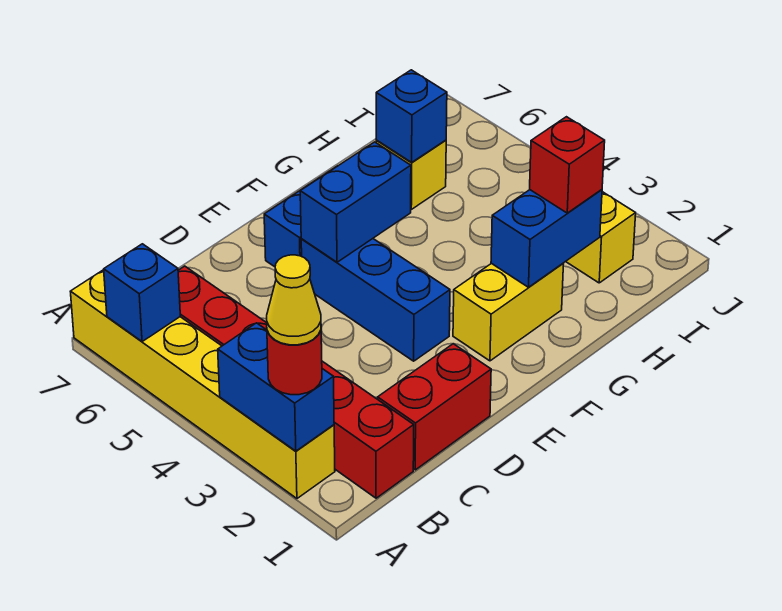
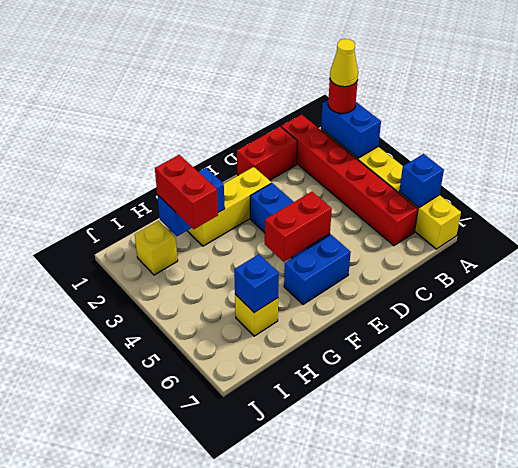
blue 1x2 brick [300,142,411,262] -> red 1x2 brick [265,192,332,262]
yellow 1x2 brick [453,263,563,361] -> yellow 1x3 brick [187,167,271,246]
red 1x1 brick [530,117,605,213] -> red 1x2 brick [155,155,218,229]

